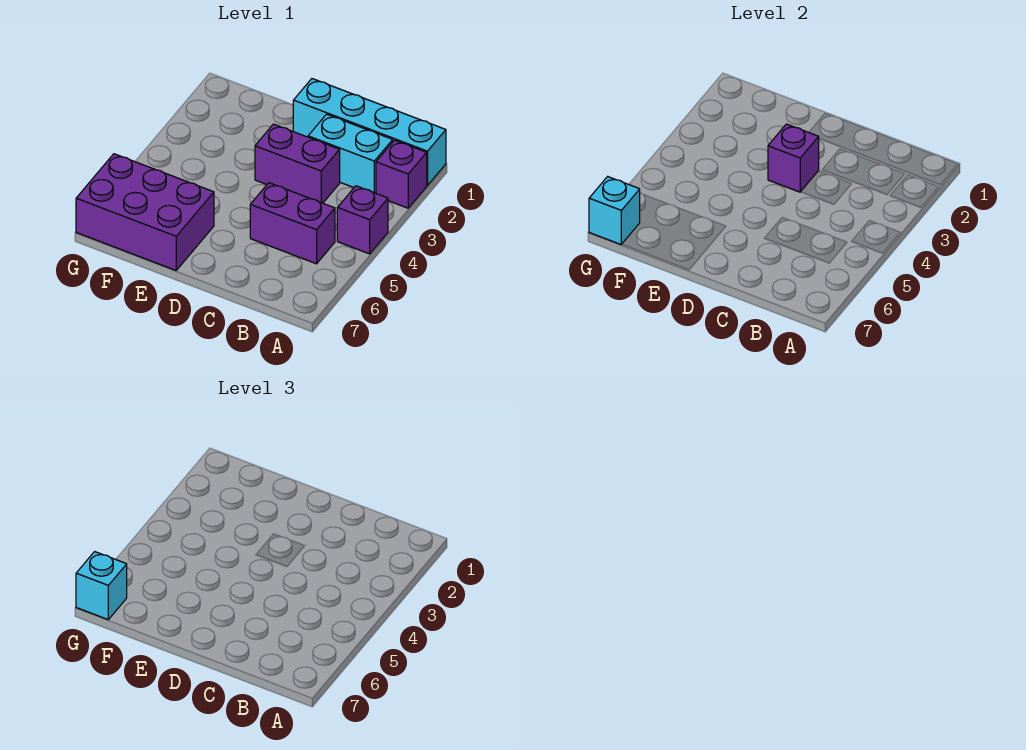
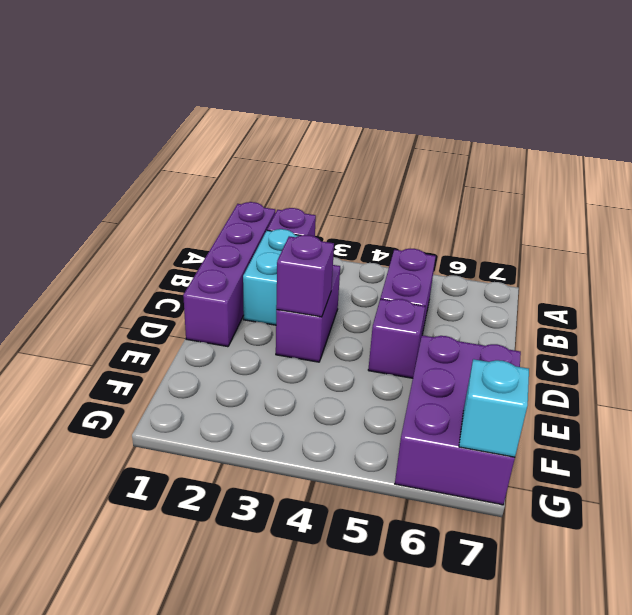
cyan 1x4 brick [293,79,446,185] -> purple 1x4 brick [183,202,275,347]
purple 1x1 brick [337,186,388,254] -> purple 1x1 brick moved to [368,299,425,378]
cyan 1x1 brick [76,552,127,619] -> none

